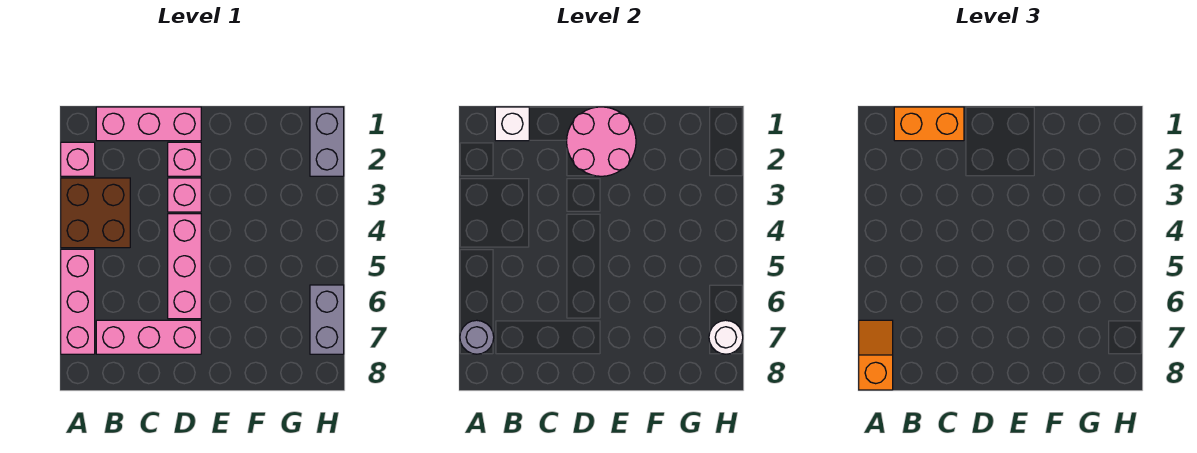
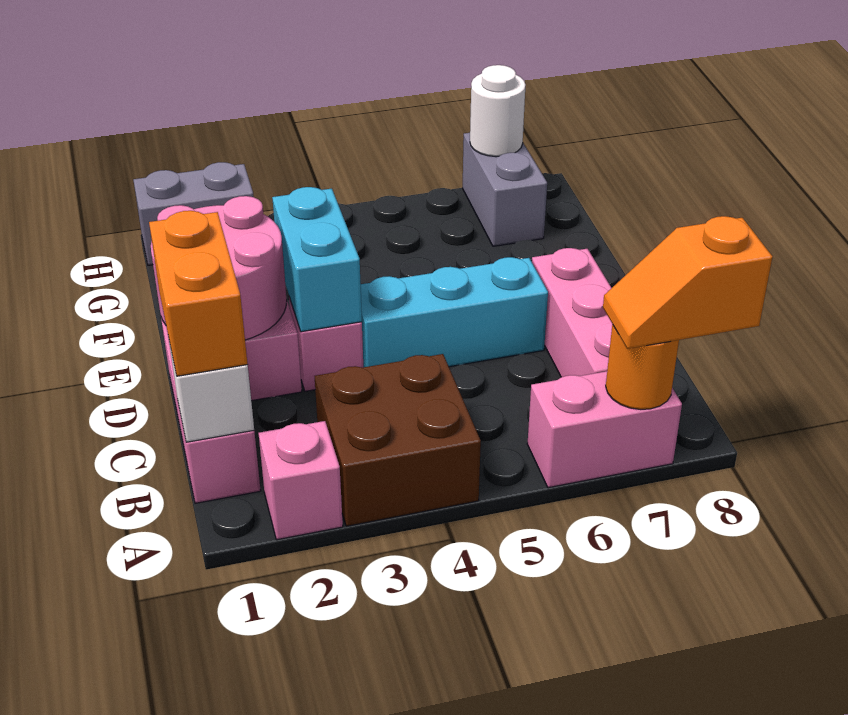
pink 1x3 brick [61,249,95,354] -> pink 1x2 brick [527,371,682,488]
grey 1x1 round brick [460,320,494,354] -> orange 1x1 round brick [606,324,679,409]
none -> cyan 1x2 brick [272,187,362,332]
pink 1x3 brick [168,214,201,319] -> cyan 1x3 brick [361,257,548,367]
grey 1x2 brick [310,285,344,354] -> grey 1x2 brick turned to [463,133,547,246]

